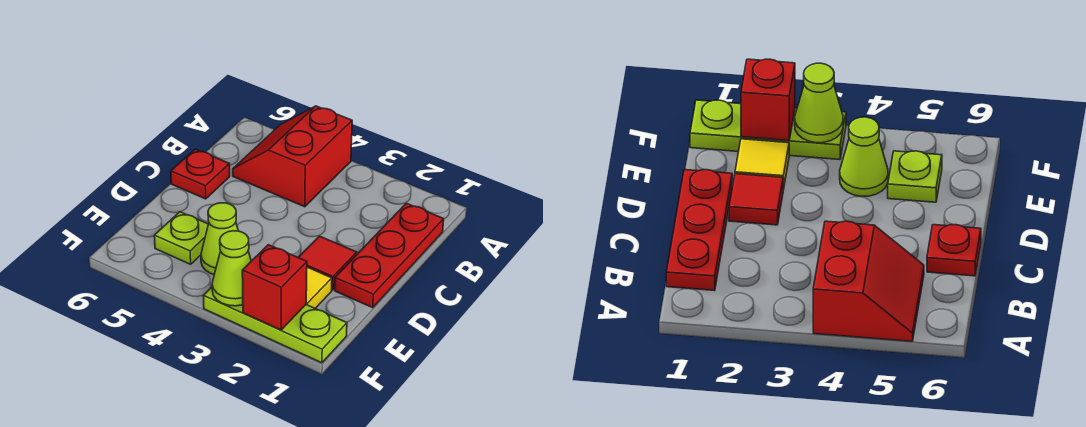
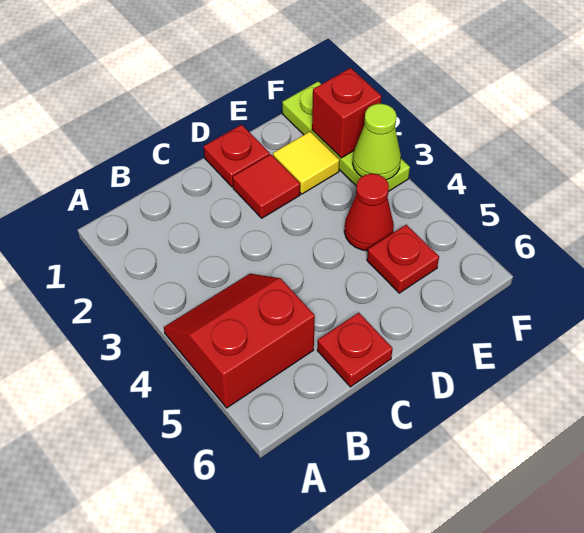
red 2x2 slope [233,106,352,207] -> red 2x2 slope turned to [164,274,315,408]
red 1x3 plate [335,203,444,308] -> red 1x1 plate [204,125,270,187]
lime 1x1 cone [201,203,238,274] -> red 1x1 cone [344,174,394,251]
lime 1x1 plate [154,212,208,264] -> red 1x1 plate [367,225,439,293]

